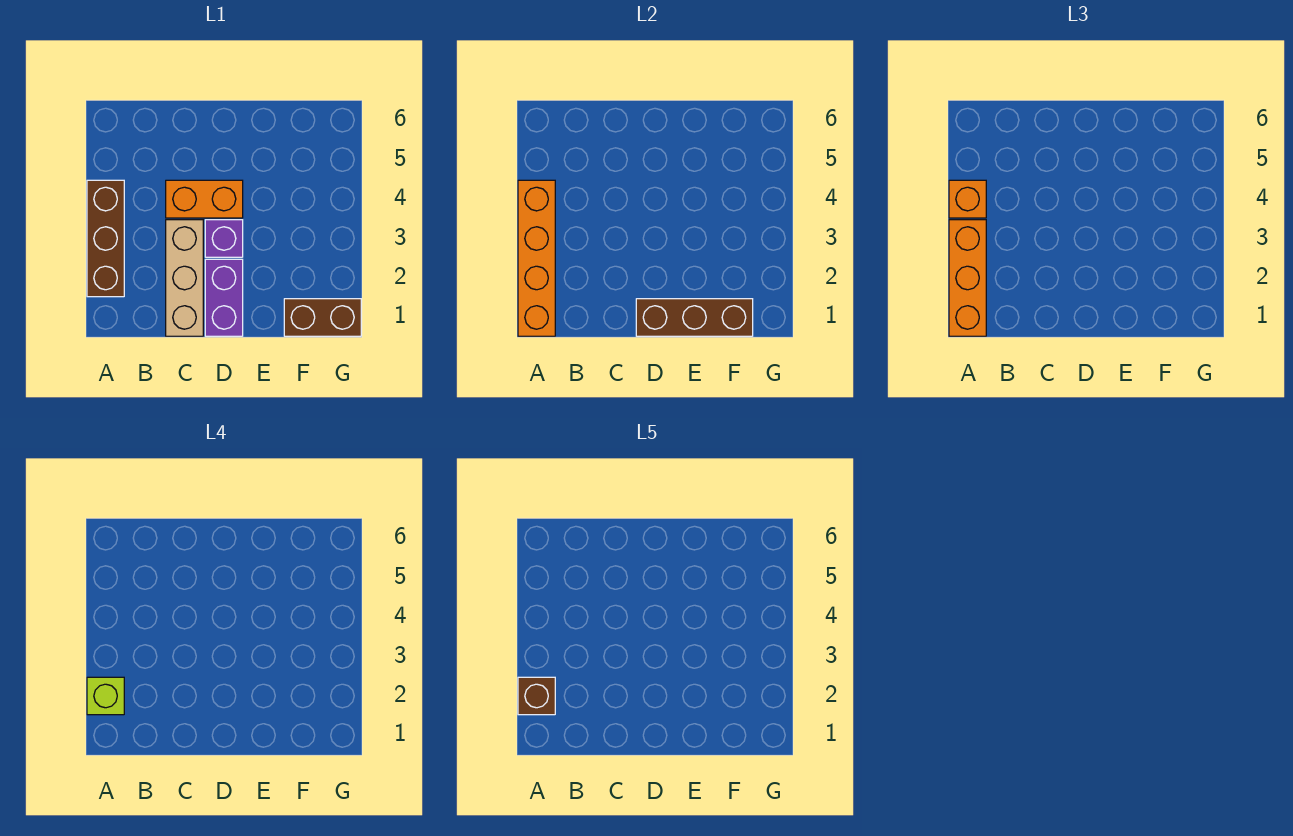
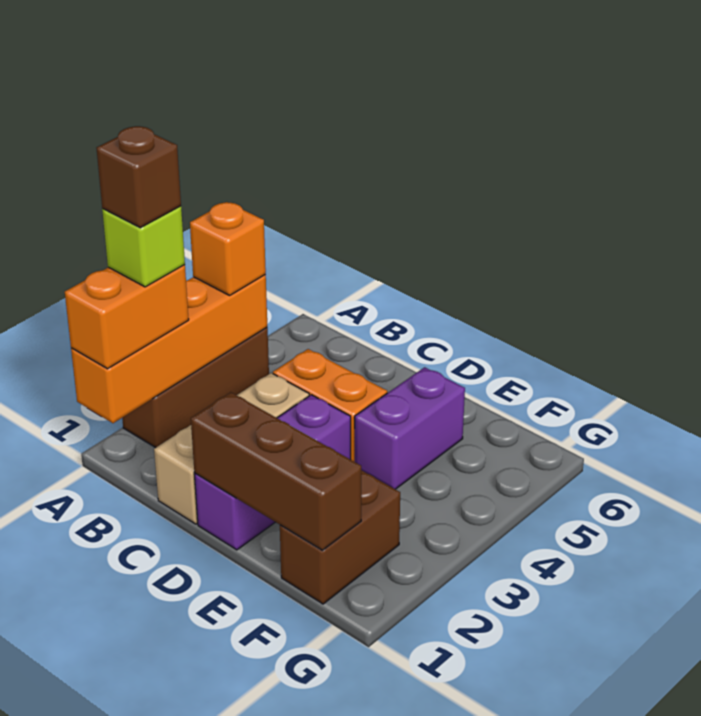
orange 1x3 brick [949,220,986,336] -> orange 1x2 brick [65,265,189,369]
none -> purple 1x2 brick [355,367,465,489]
brown 1x2 brick [284,299,361,336] -> brown 1x2 brick turned to [280,470,400,604]

